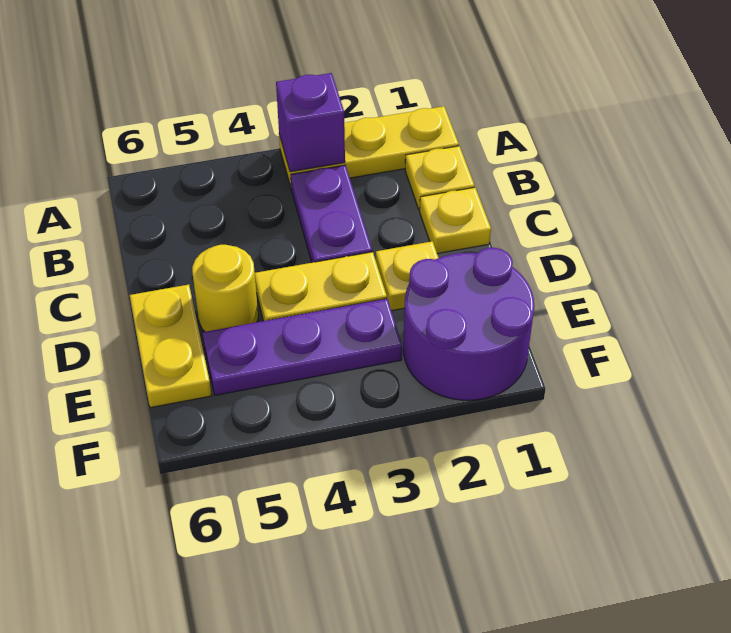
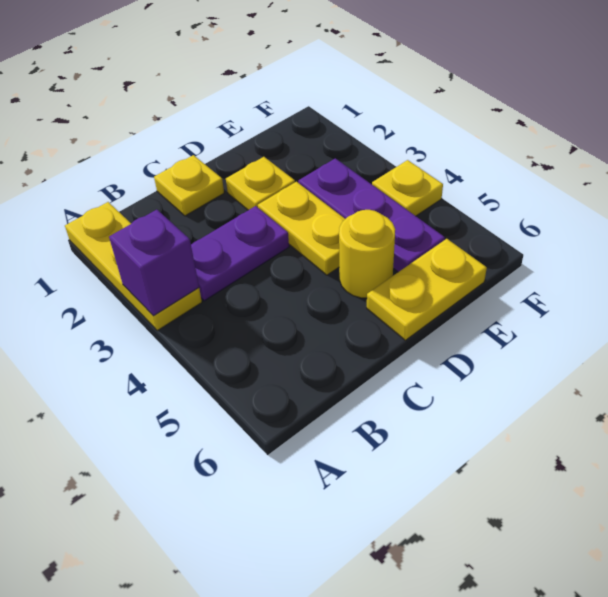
yellow 1x1 plate [405,146,475,210] -> yellow 1x1 plate moved to [372,160,443,216]
purple 2x2 round brick [403,248,534,400] -> none

